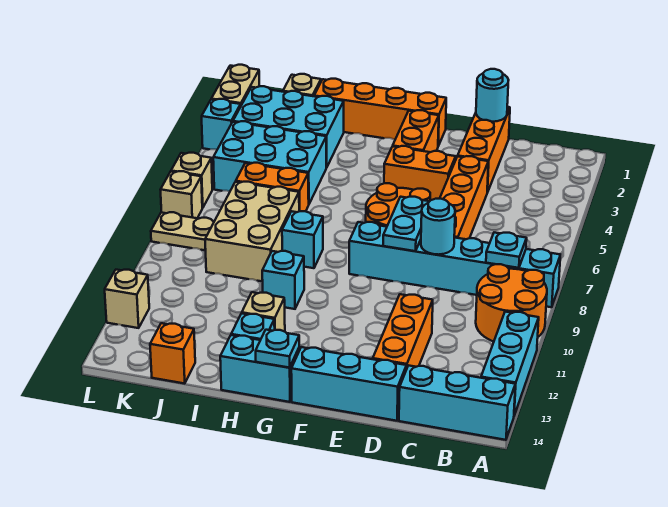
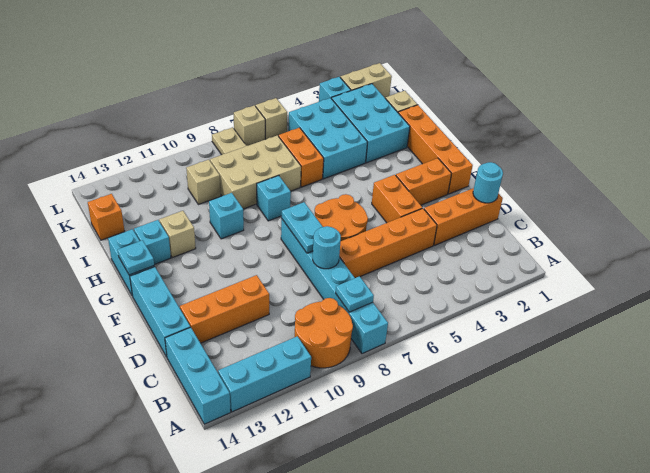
cyan 1x2 plate [383,197,430,251] -> cyan 1x2 plate turned to [281,202,323,253]
tan 1x1 brick [105,270,149,328] -> tan 1x1 brick moved to [186,160,221,205]

